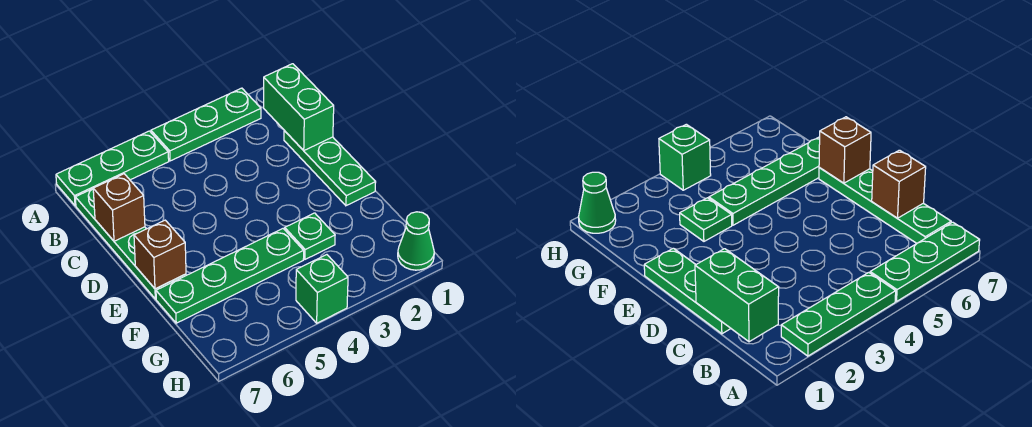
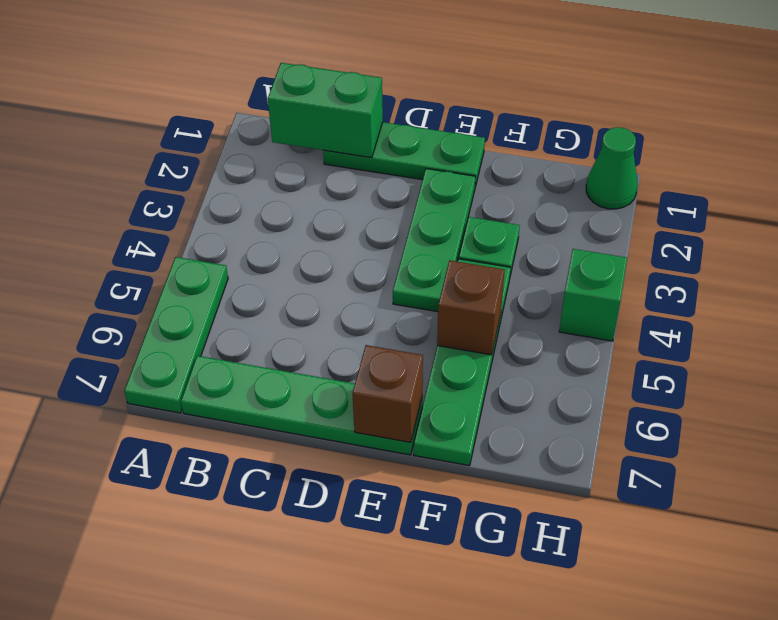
green 1x3 plate [151,88,261,161] -> green 1x3 plate moved to [393,169,475,312]
brown 1x1 brick [93,174,145,241] -> brown 1x1 brick moved to [437,260,505,355]

